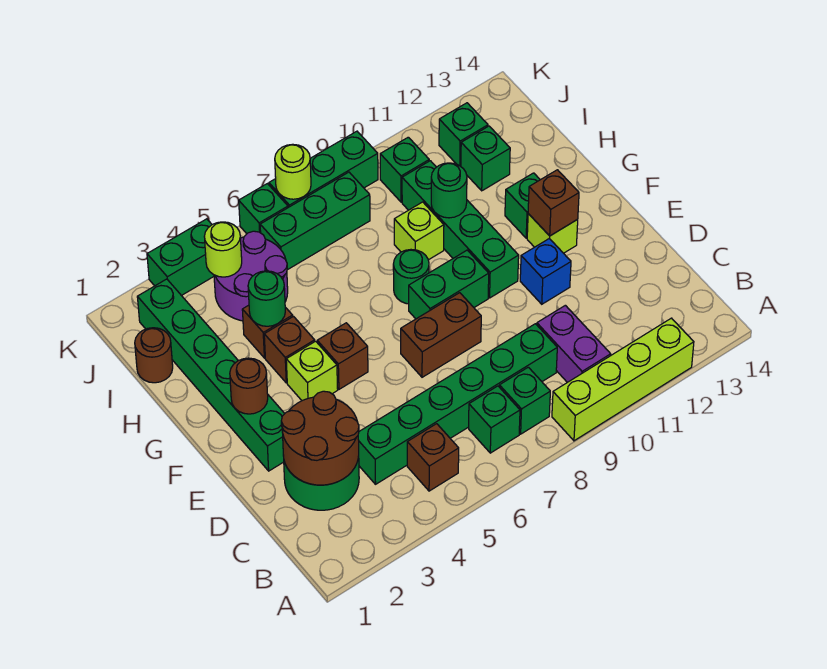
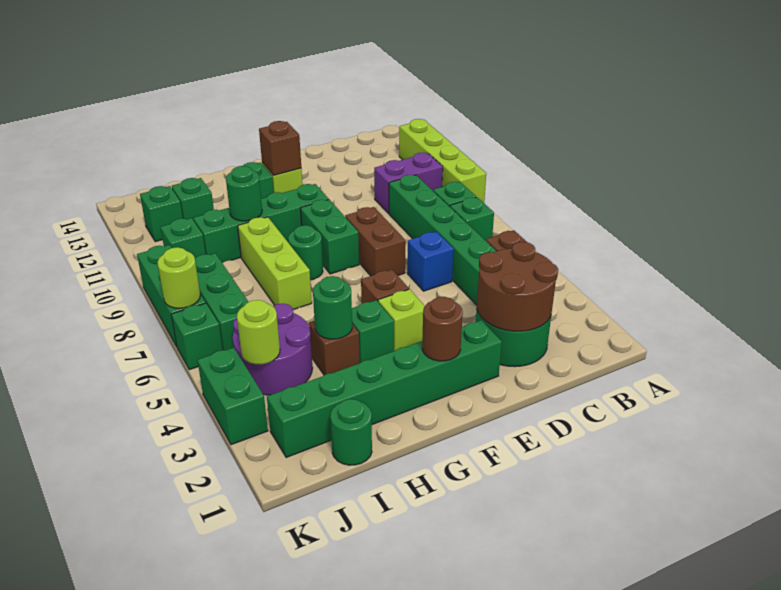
blue 1x1 brick [520,238,571,304] -> blue 1x1 brick moved to [407,232,454,291]
brown 1x1 brick [264,317,315,383] -> green 1x1 brick [352,300,394,363]
lime 1x1 brick [394,202,444,260] -> lime 1x3 brick [238,217,312,309]
brown 1x1 round brick [135,328,173,383] -> green 1x1 round brick [330,399,372,465]

